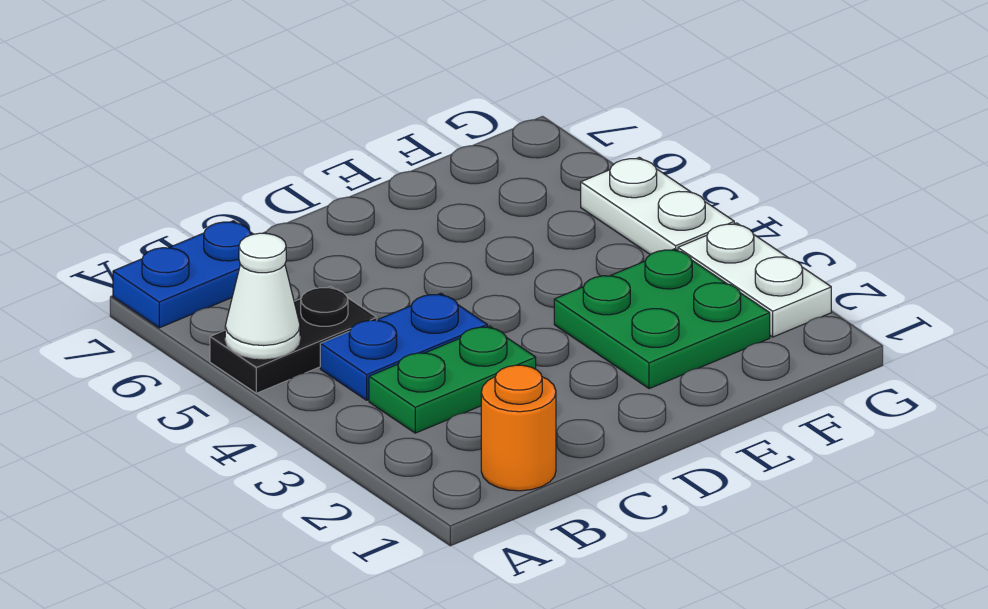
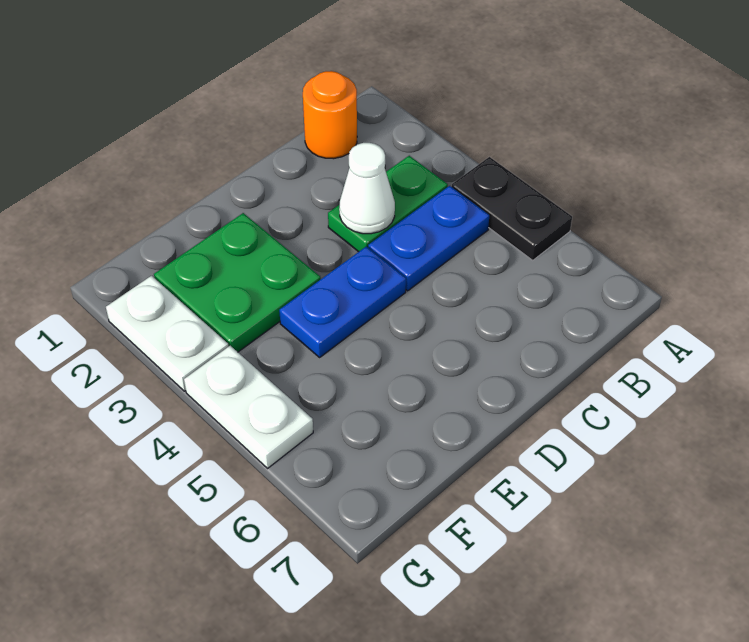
black 1x2 plate [210,286,377,393] -> black 1x2 plate turned to [451,157,572,261]
white 1x1 cone [225,233,300,359] -> white 1x1 cone moved to [339,143,395,234]
blue 1x2 plate [113,221,253,328] -> blue 1x2 plate moved to [279,247,406,357]

